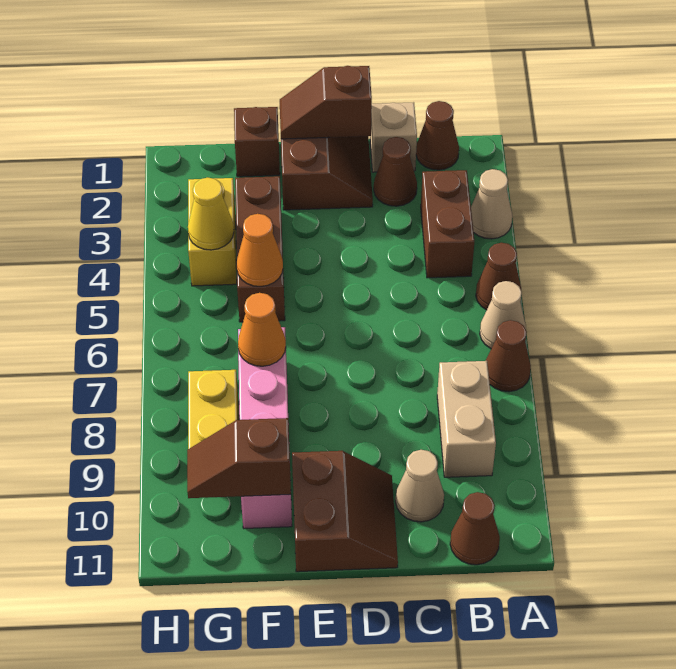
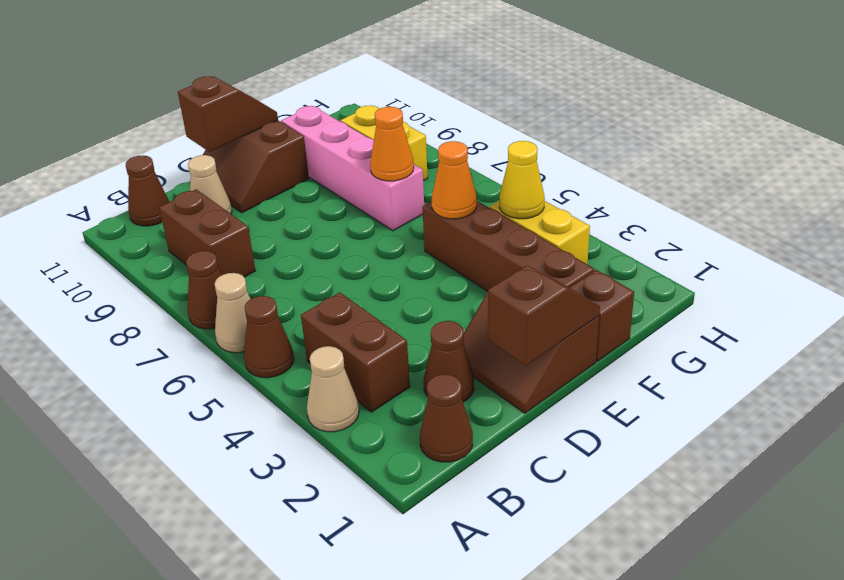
tan 1x2 brick [437,361,496,477] -> brown 1x2 brick [159,189,256,277]
tan 1x1 brick [370,102,417,172] -> none
brown 1x3 brick [235,176,285,322] -> brown 1x4 brick [423,201,594,291]
brown 1x2 slope [187,418,291,498] -> brown 1x2 slope moved to [178,76,278,152]

